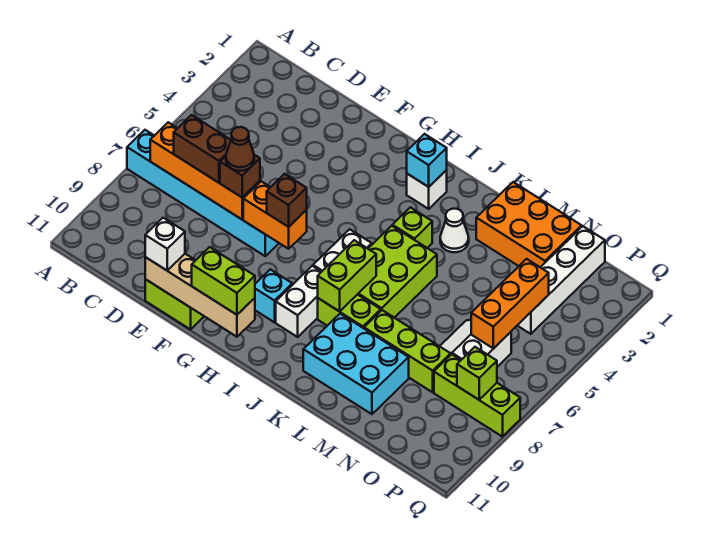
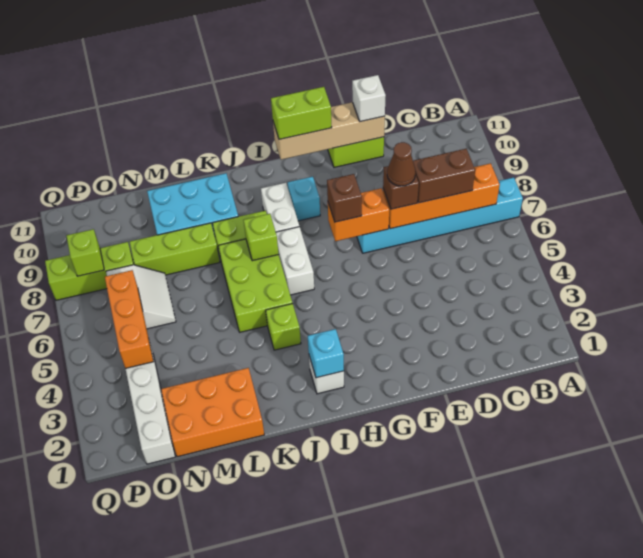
lime 1x2 brick [318,240,376,311] -> lime 1x1 brick [244,214,279,261]
white 1x1 cone [440,209,469,252] -> none

